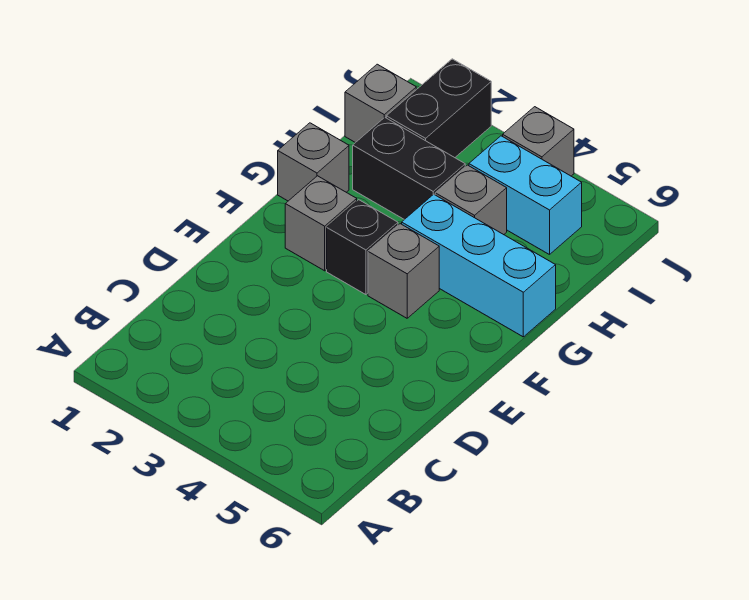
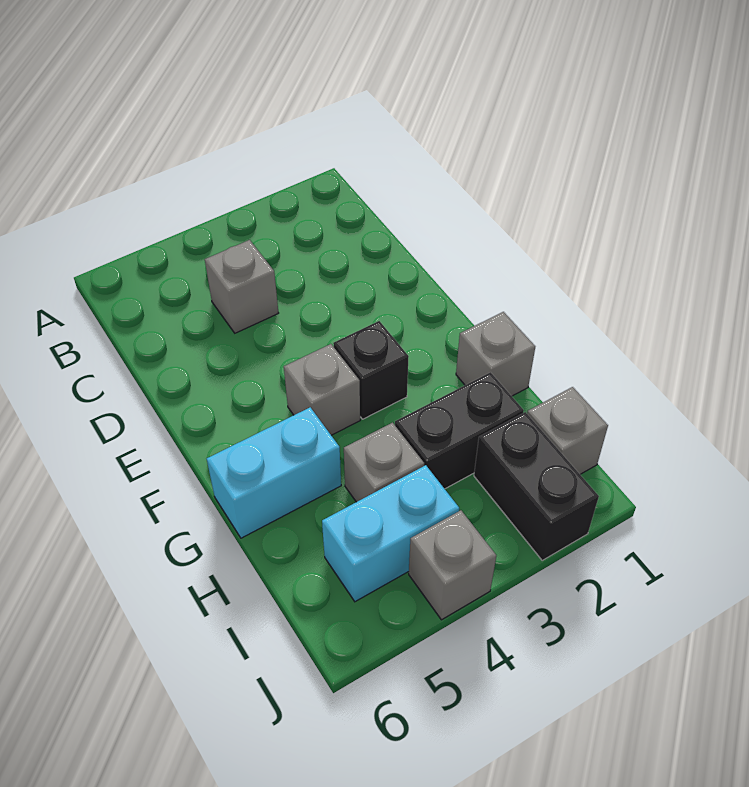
grey 1x1 brick [285,176,357,271] -> grey 1x1 brick moved to [205,240,278,333]
cyan 1x3 brick [402,194,556,337] -> cyan 1x2 brick [207,407,341,538]

